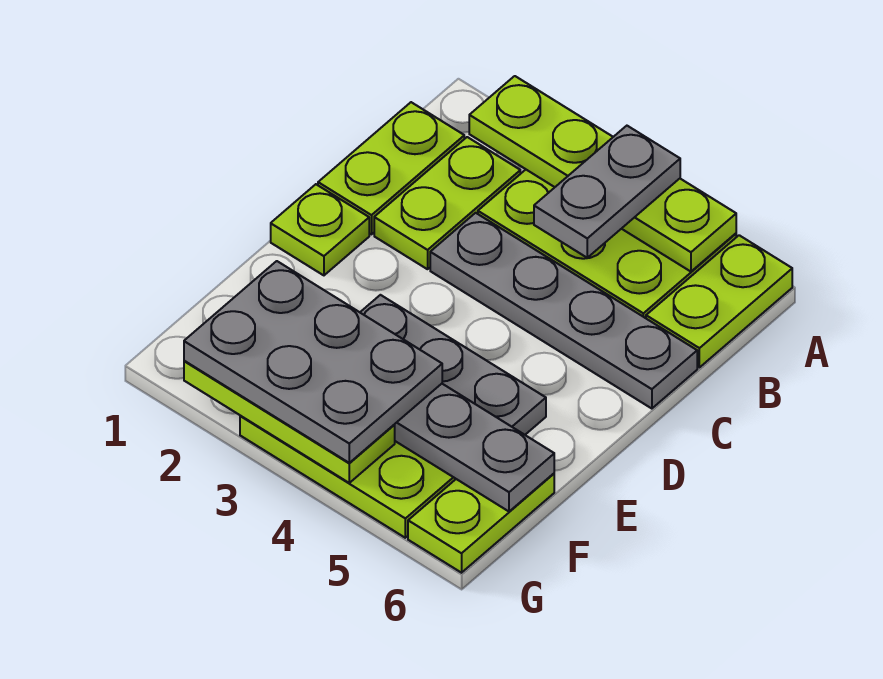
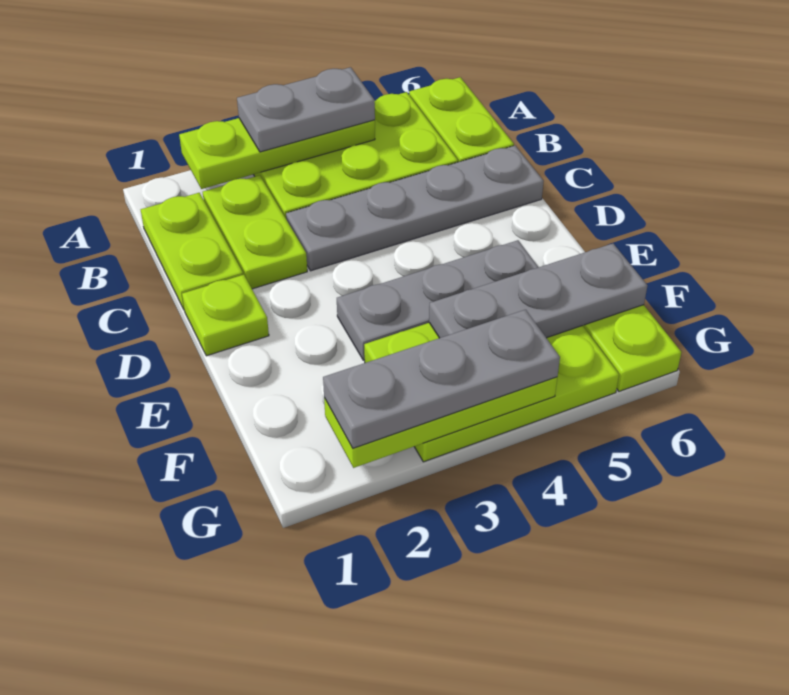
lime 1x4 plate [469,76,736,272] -> lime 1x3 plate [179,118,375,189]
grey 1x2 plate [534,126,680,258] -> grey 1x2 plate turned to [237,67,375,152]
grey 2x3 plate [184,261,442,463] -> grey 1x3 plate [323,310,560,448]

